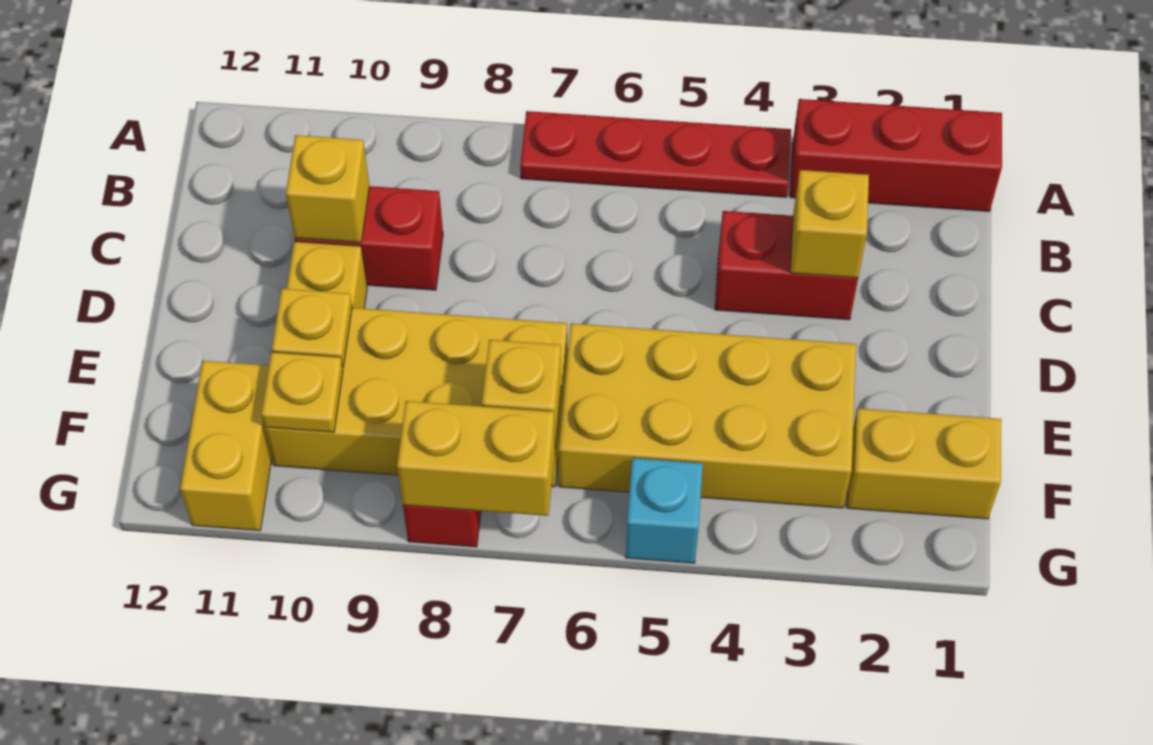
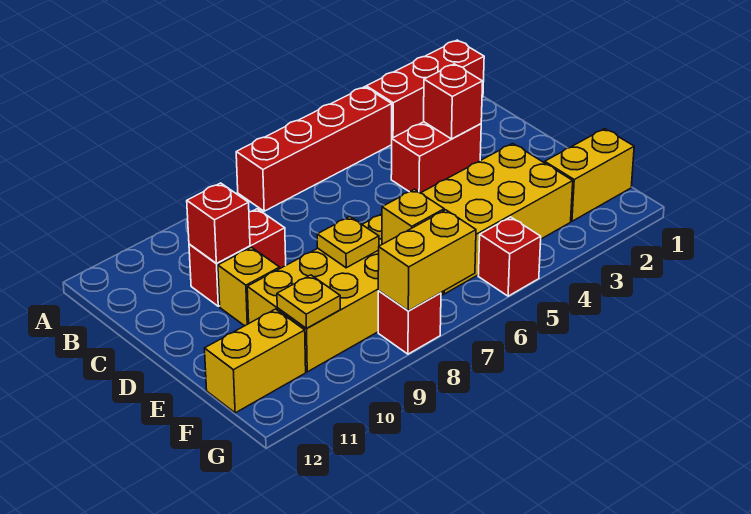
red 1x4 plate [520,111,791,197] -> red 1x4 brick [236,87,392,211]
yellow 1x1 brick [790,170,869,278] -> red 1x1 brick [424,64,483,139]
yellow 1x1 brick [286,135,370,243] -> red 1x1 brick [187,183,250,263]
yellow 1x1 plate [272,289,352,367] -> yellow 1x1 plate moved to [317,217,379,268]
yellow 1x2 brick [180,361,272,531] -> yellow 1x2 brick turned to [204,309,306,413]
cyan 1x1 brick [626,458,703,563] -> red 1x1 brick [478,217,541,296]

